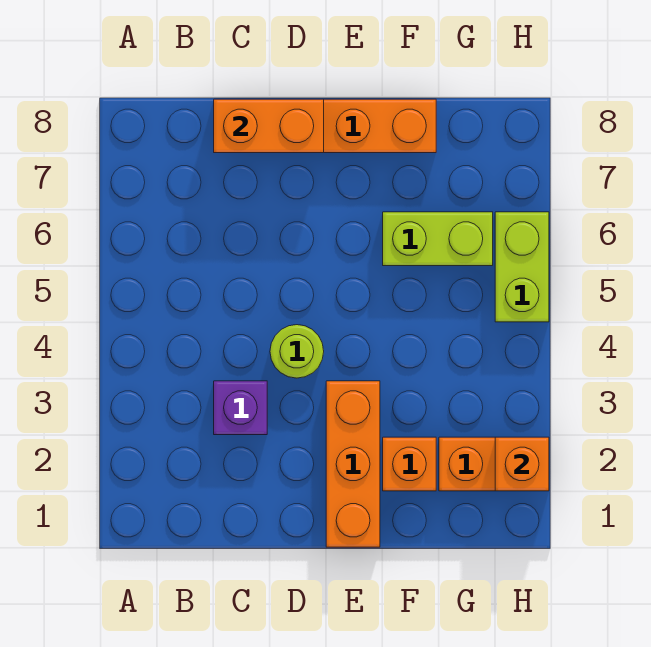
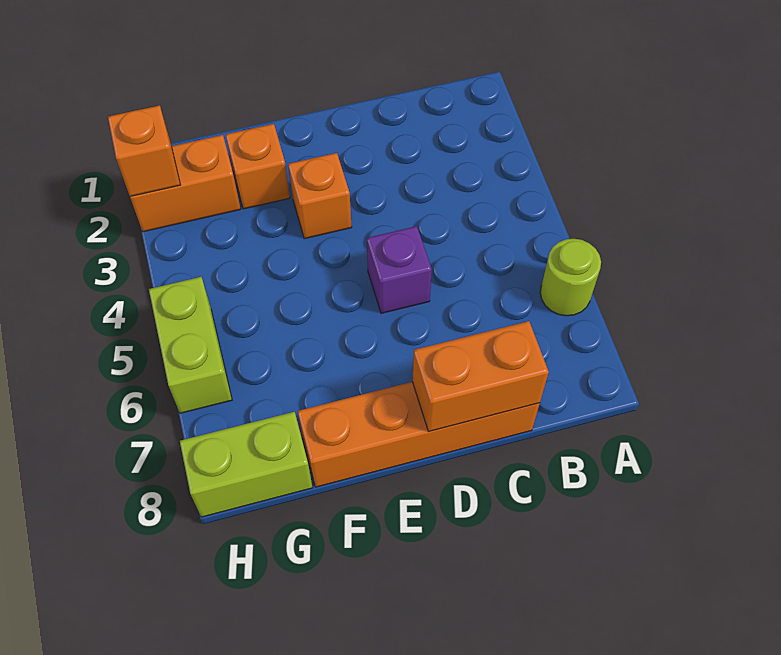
purple 1x1 brick [214,381,267,435] -> purple 1x1 brick moved to [367,226,432,313]
lime 1x1 round brick [270,325,324,378] -> lime 1x1 round brick moved to [540,239,601,316]
orange 1x3 brick [326,381,380,547] -> orange 1x1 brick [288,153,352,239]
lime 1x2 brick [383,212,493,266] -> lime 1x2 brick moved to [180,412,313,517]

